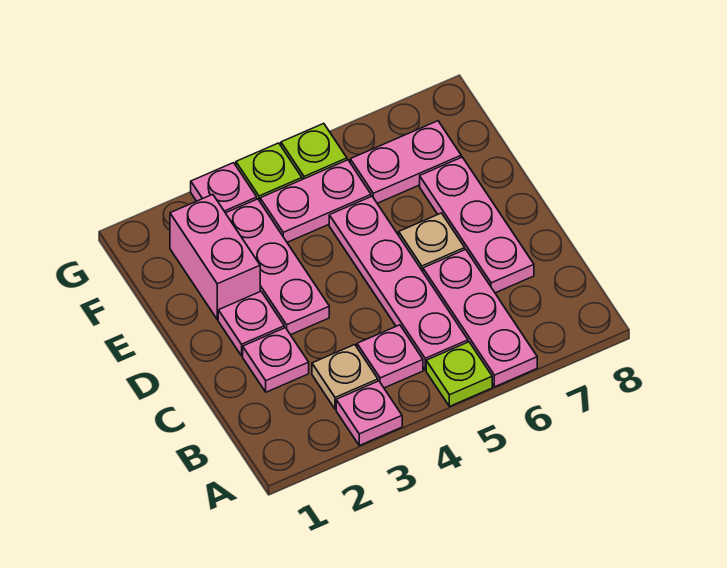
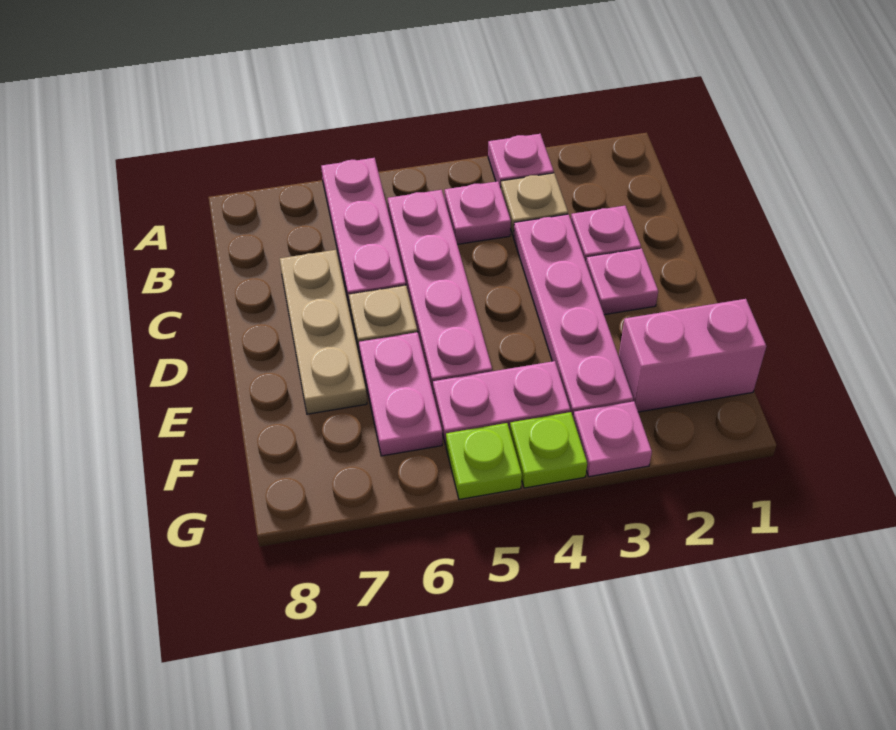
lime 1x1 plate [426,342,492,406] -> none
pink 1x3 plate [420,157,534,293] -> tan 1x3 plate [280,250,367,414]
pink 1x3 plate [226,199,329,335] -> pink 1x4 plate [513,214,633,418]
pink 1x2 brick [170,194,260,320] -> pink 1x2 brick turned to [619,299,766,412]
pink 1x2 plate [350,121,461,203] -> pink 1x2 plate turned to [359,332,442,456]

